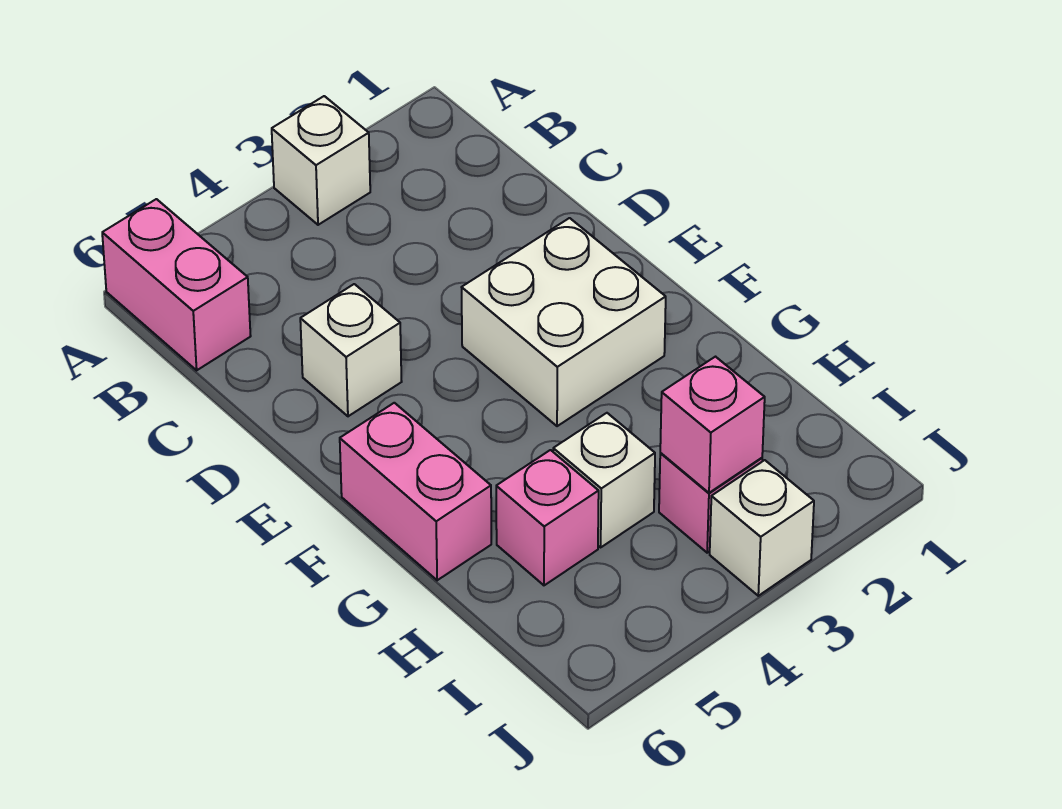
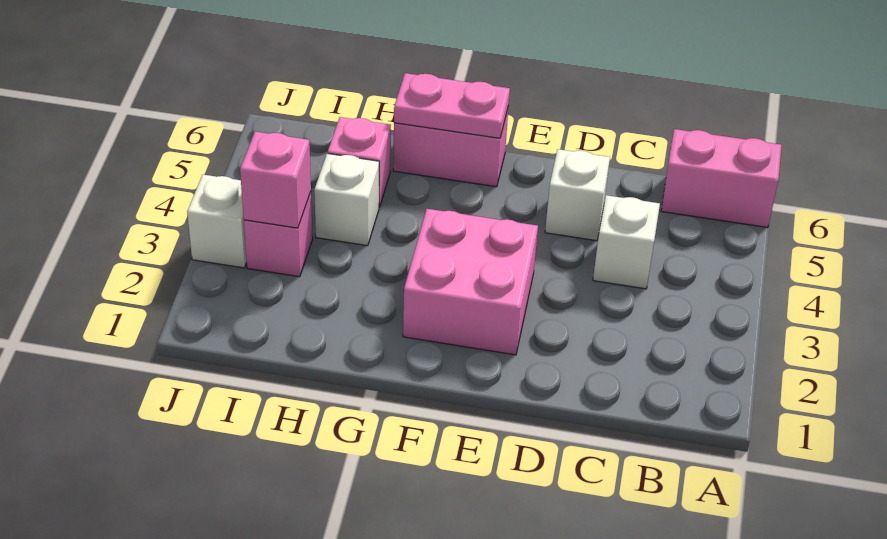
white 1x1 brick [272,96,370,225] -> white 1x1 brick moved to [593,195,660,289]
white 2x2 brick [462,218,666,426] -> pink 2x2 brick [403,209,538,355]
none -> pink 1x2 plate [394,73,510,138]

